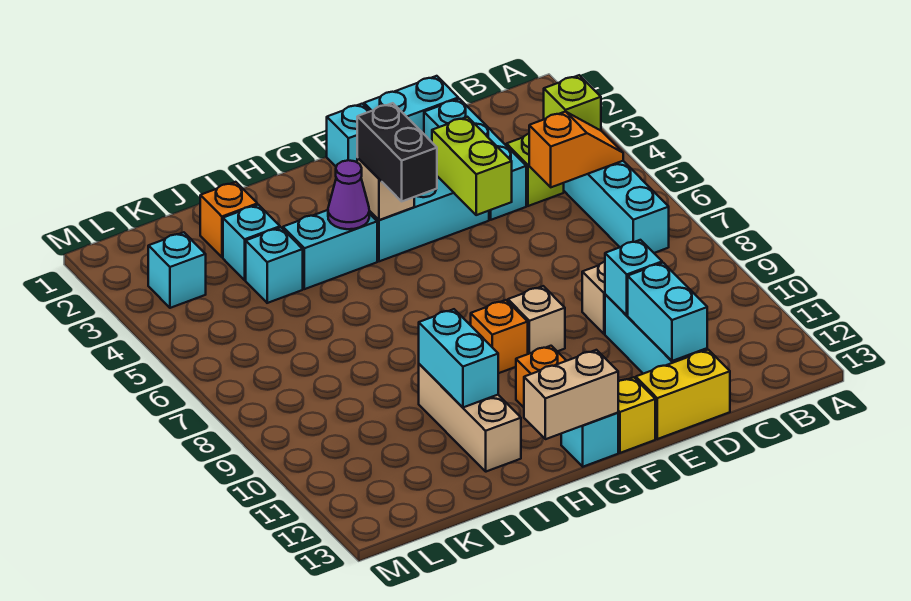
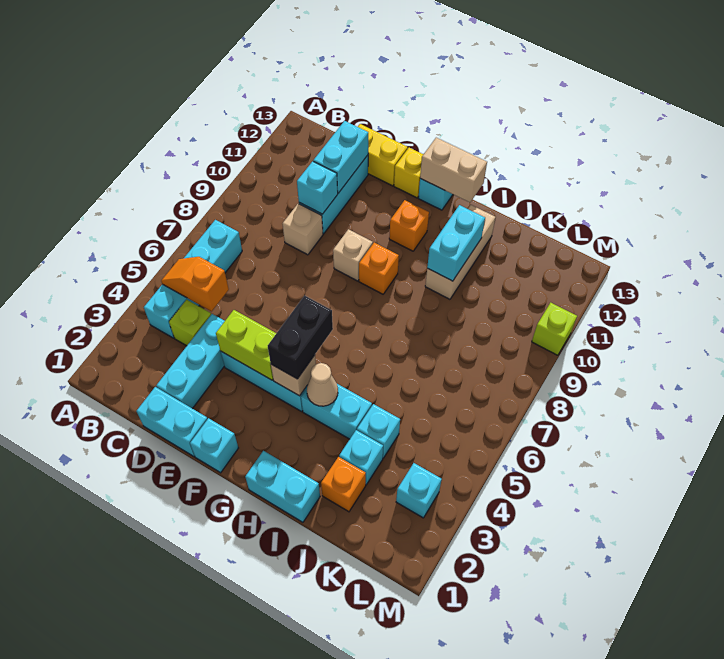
lime 1x1 brick [544,75,601,131] -> lime 1x1 brick moved to [532,303,577,355]
lime 1x2 brick [432,117,512,215] -> lime 1x2 brick turned to [216,310,276,380]
none -> cyan 1x2 brick [245,451,320,522]
purple 1x1 cone [328,160,369,229] -> tan 1x1 cone [307,363,338,406]

